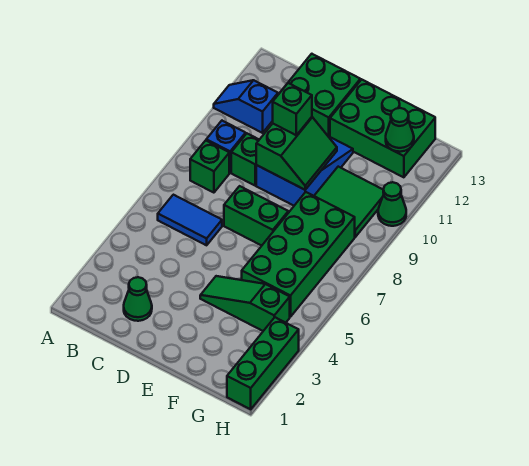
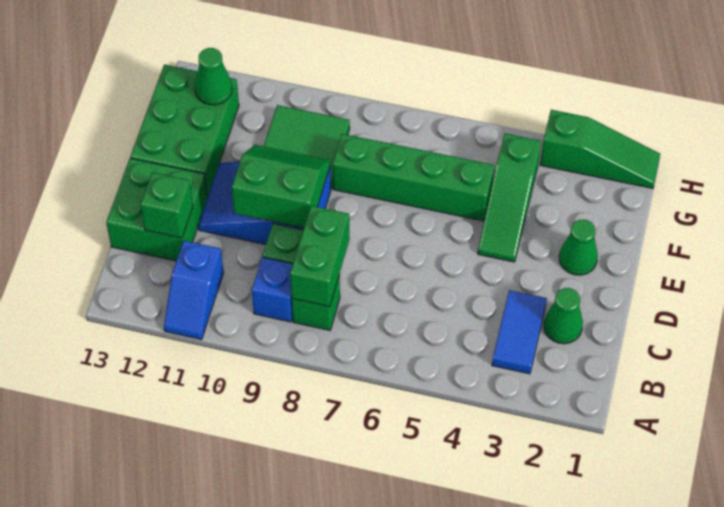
blue 1x2 tile [158,195,222,245] -> blue 1x2 tile moved to [492,290,547,374]
green 1x2 brick [224,186,288,246] -> green 1x2 brick moved to [290,206,350,307]
green 1x1 brick [273,83,312,135] -> green 1x1 brick moved to [141,172,193,238]
green 2x4 brick [242,192,355,317] -> green 1x4 brick [333,134,494,221]
green 1x3 brick [227,317,299,409] -> green 1x3 slope [540,110,660,188]
green 1x1 cone [378,182,406,226] -> green 1x1 cone moved to [559,220,598,275]

